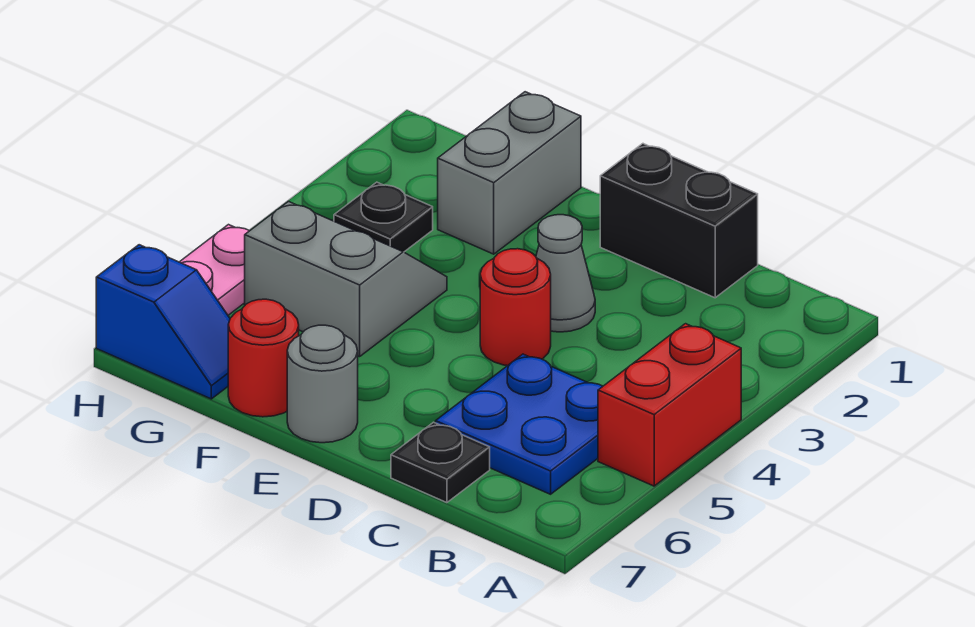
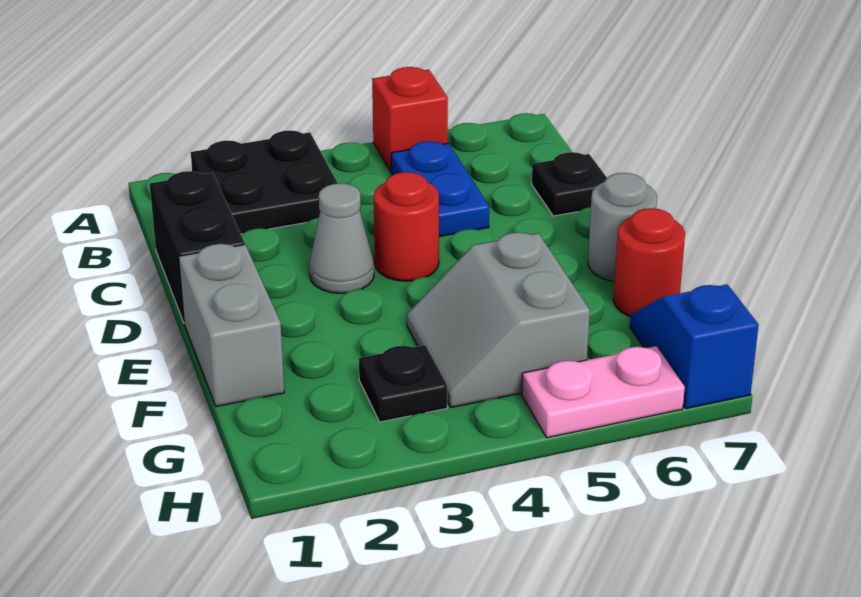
none -> black 2x2 plate [191,130,338,234]
red 1x2 brick [598,324,741,486] -> red 1x1 brick [372,67,448,172]
blue 2x2 plate [436,354,603,494] -> blue 1x2 plate [391,141,489,237]
grey 1x2 brick [438,92,581,254] -> grey 1x2 brick turned to [179,244,284,406]

